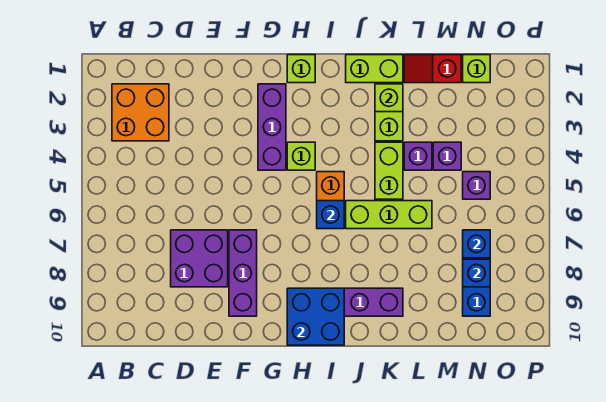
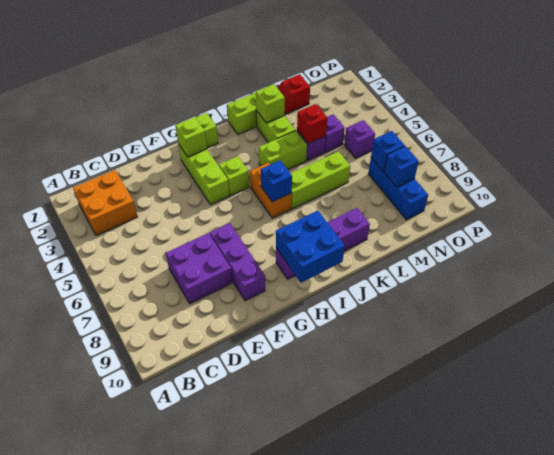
purple 1x3 brick [258,84,286,170] -> lime 1x3 brick [178,144,229,205]
lime 1x2 brick [375,142,403,199] -> lime 1x2 brick turned to [259,131,307,170]
none -> red 1x1 brick [297,104,327,144]
lime 1x1 brick [463,55,490,83] -> lime 1x1 brick moved to [175,117,207,157]

